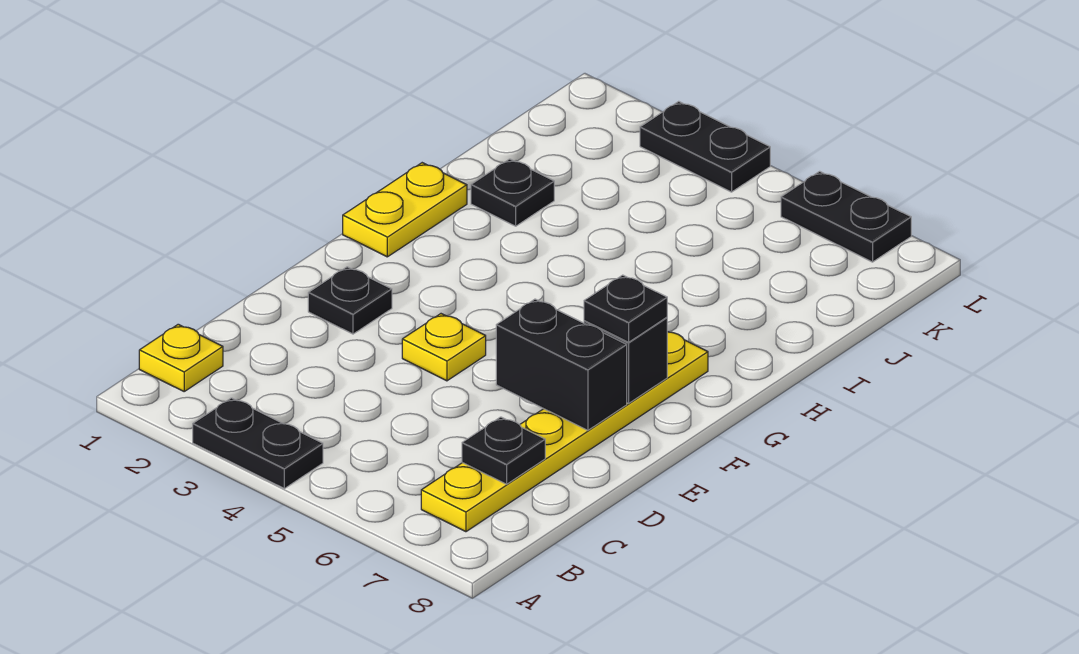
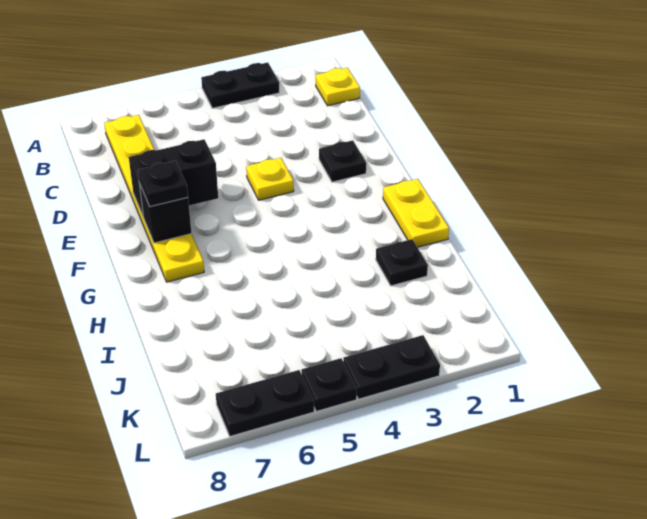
black 1x1 plate [462,417,545,484] -> black 1x1 plate moved to [301,358,357,411]

